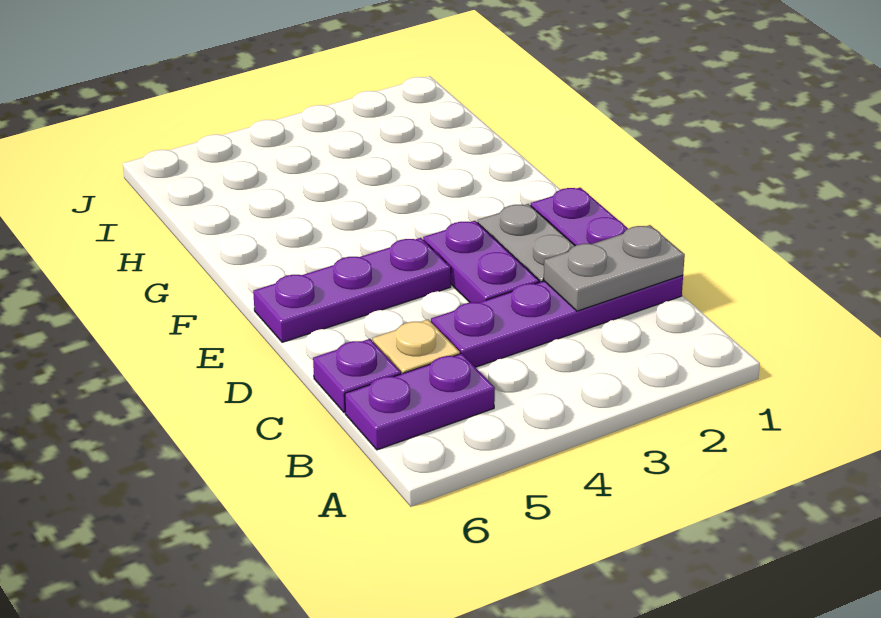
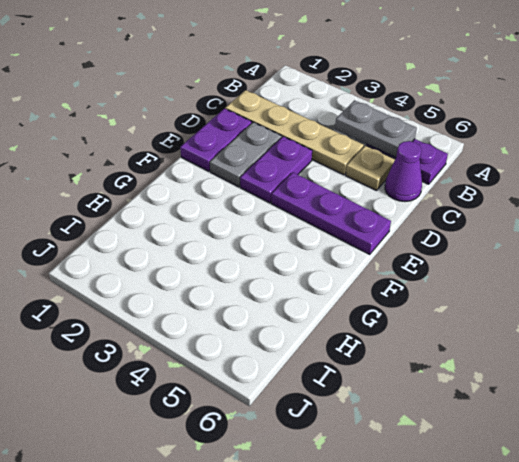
purple 1x4 plate [431,275,683,367] -> tan 1x4 plate [225,90,364,175]
grey 1x2 plate [544,225,685,311] -> grey 1x2 plate moved to [335,100,417,158]
purple 1x1 plate [313,339,401,413] -> purple 1x1 cone [385,141,422,201]

